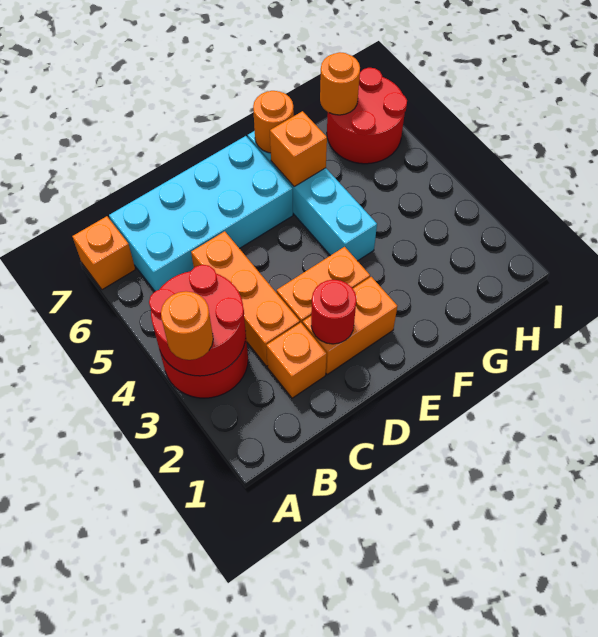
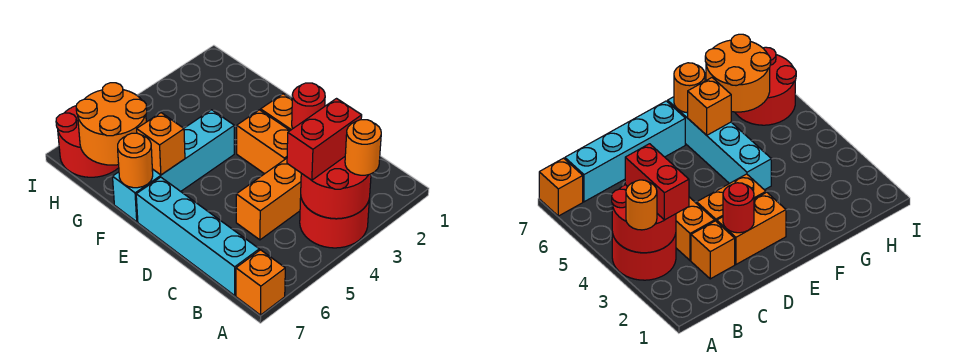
none -> red 1x2 brick [287,99,362,180]
cyan 2x4 brick [109,136,293,291] -> cyan 1x4 brick [136,177,259,296]
orange 1x1 round brick [320,52,360,115] -> orange 2x2 round brick [76,83,147,165]

